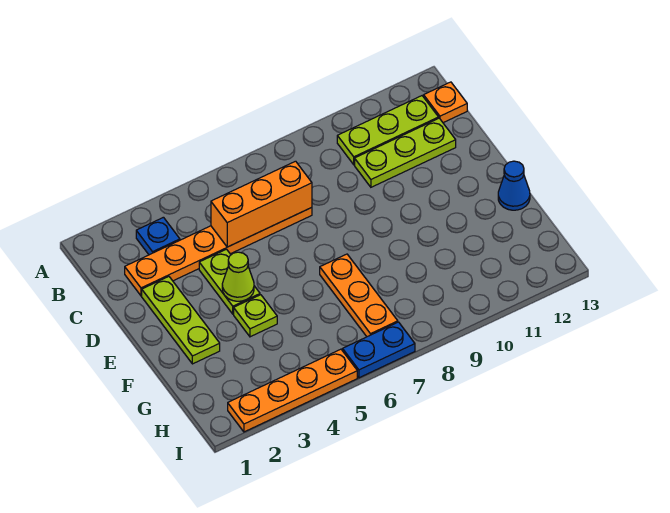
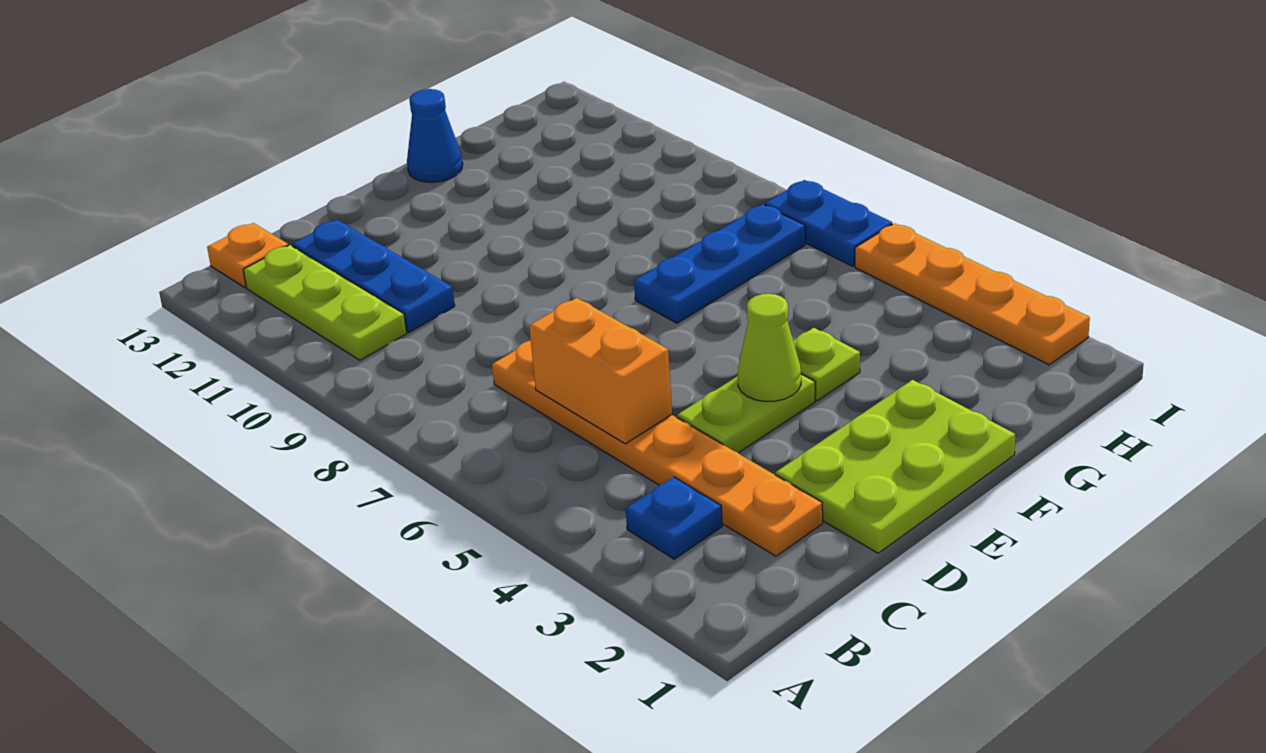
orange 1x3 brick [211,161,312,247] -> orange 1x2 brick [529,298,672,444]
lime 1x3 plate [355,118,456,187] -> blue 1x3 plate [292,220,455,332]
lime 1x3 plate [142,277,220,364] -> lime 2x3 plate [775,380,1015,553]
orange 1x3 plate [320,254,398,337] -> blue 1x3 plate [634,204,805,323]

